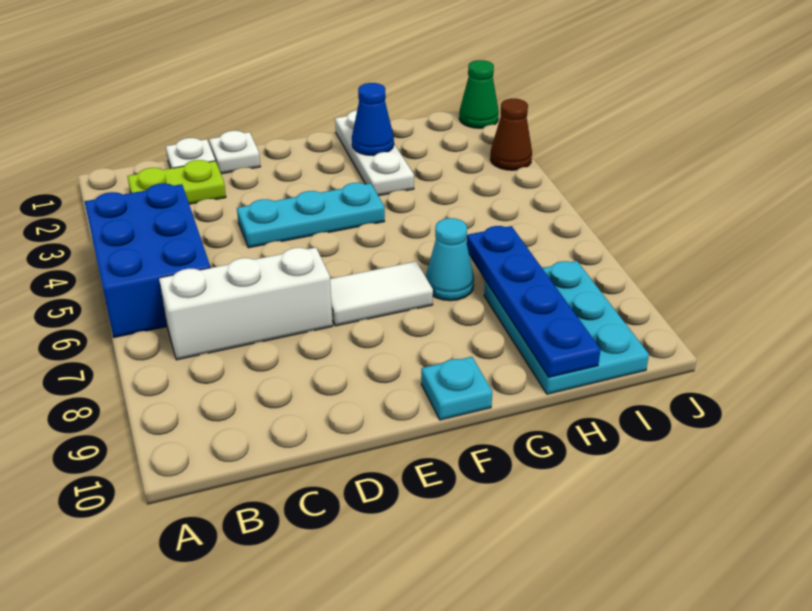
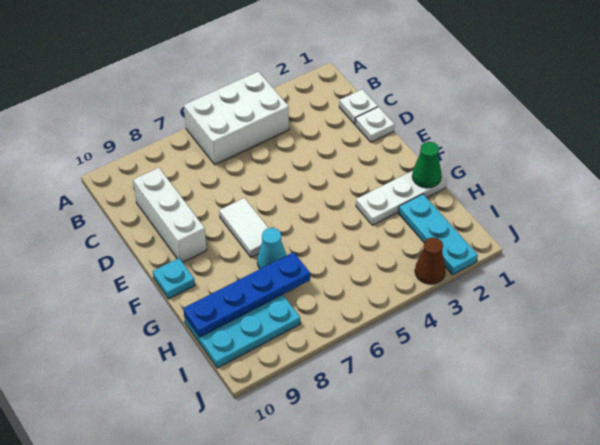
blue 2x3 brick [85,183,211,338] -> white 2x3 brick [184,71,289,164]
lime 1x2 plate [127,160,226,204] -> none
white 1x3 brick [159,247,333,360] -> white 1x3 brick moved to [133,168,207,262]
cyan 1x3 plate [237,183,385,248] -> cyan 1x3 plate moved to [399,194,478,275]
blue 1x1 cone [352,83,394,156] -> none
green 1x1 cone [459,60,499,128] -> green 1x1 cone moved to [412,142,442,188]

